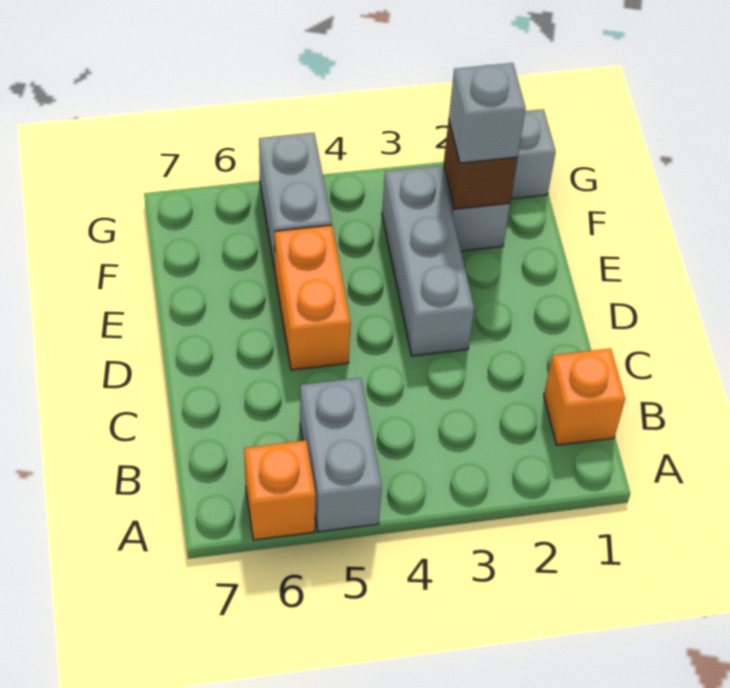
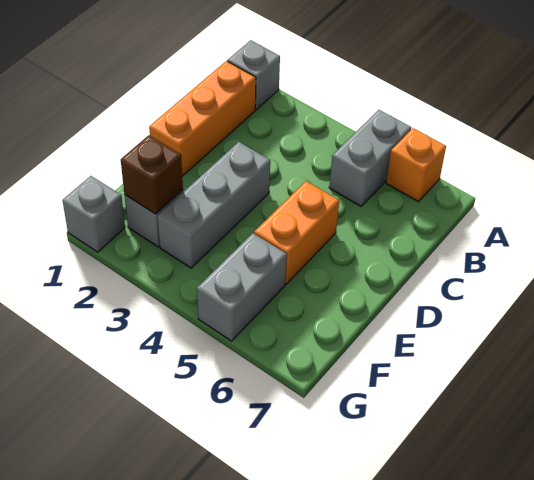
orange 1x1 brick [544,348,625,445] -> orange 1x3 brick [149,61,256,176]
grey 1x1 brick [449,63,526,163] -> grey 1x1 brick moved to [227,40,280,110]

